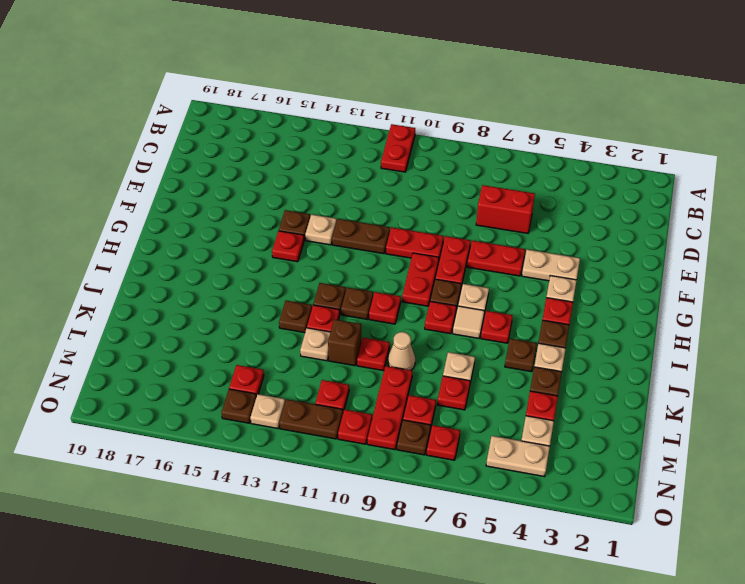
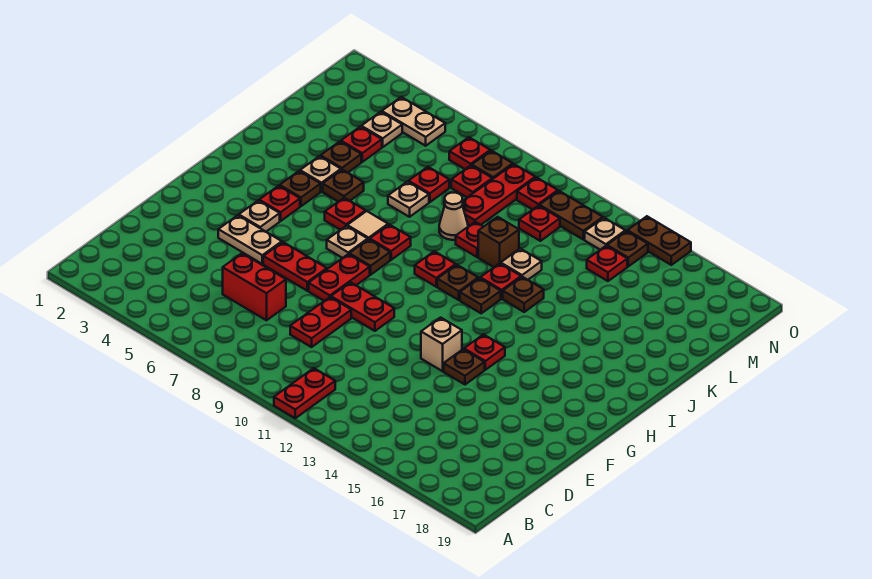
brown 1x2 plate [332,219,390,254] -> brown 1x2 plate moved to [627,216,691,265]
tan 1x1 plate [305,214,337,245] -> tan 1x1 brick [421,318,462,371]
red 1x2 plate [402,253,439,306] -> red 1x2 plate moved to [290,297,351,347]

